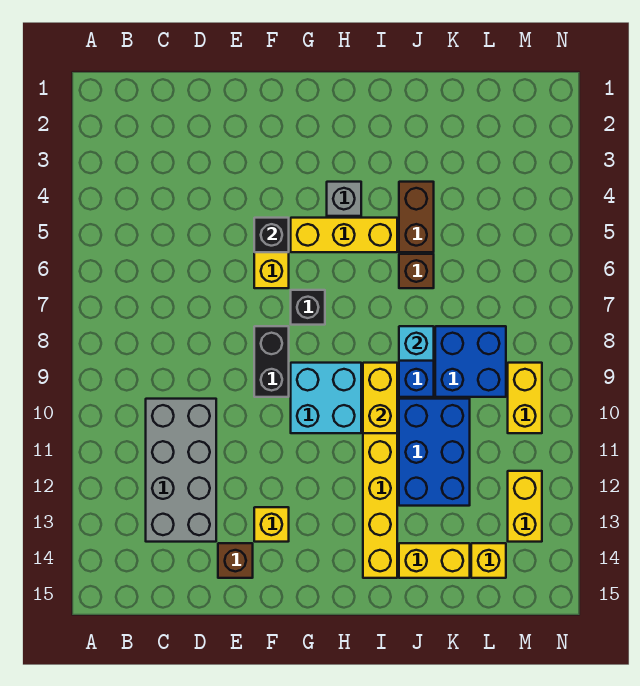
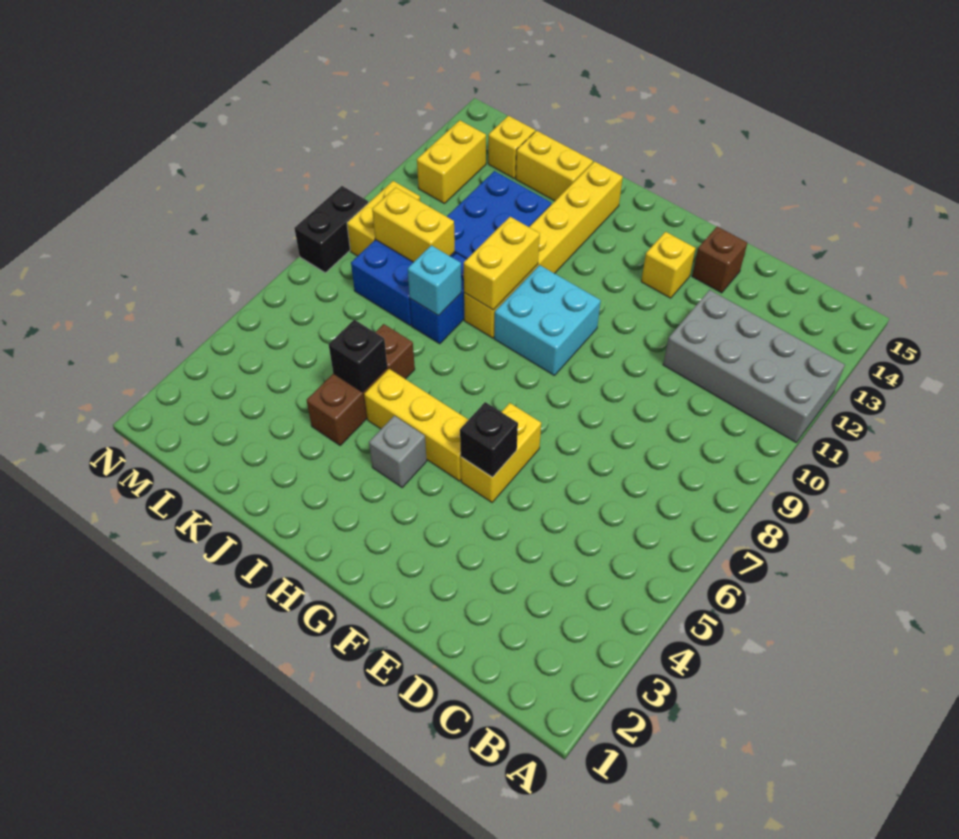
grey 2x4 brick [146,399,216,542] -> grey 2x4 brick turned to [663,290,845,442]
black 1x2 brick [254,326,289,397] -> black 1x2 brick moved to [294,186,368,273]
black 1x1 brick [291,290,325,325] -> black 1x1 brick moved to [329,320,387,392]
none -> yellow 1x2 brick [372,187,455,262]

